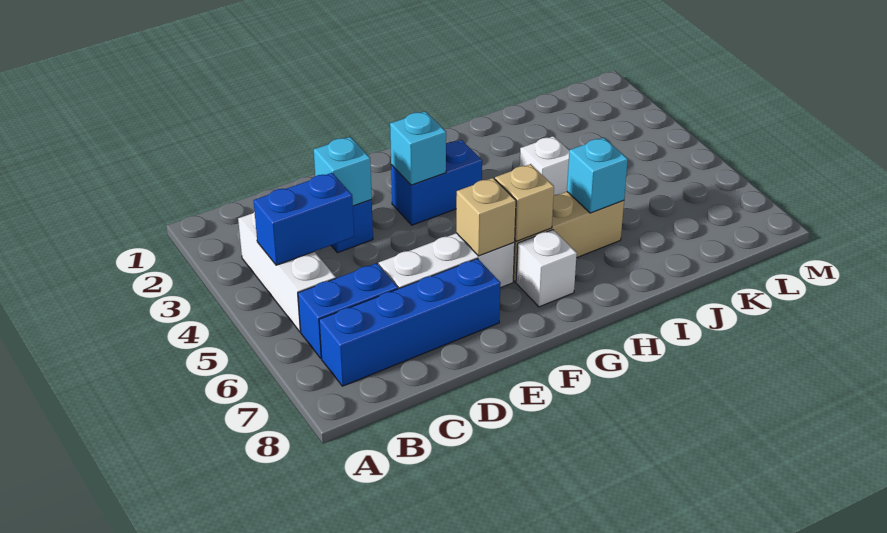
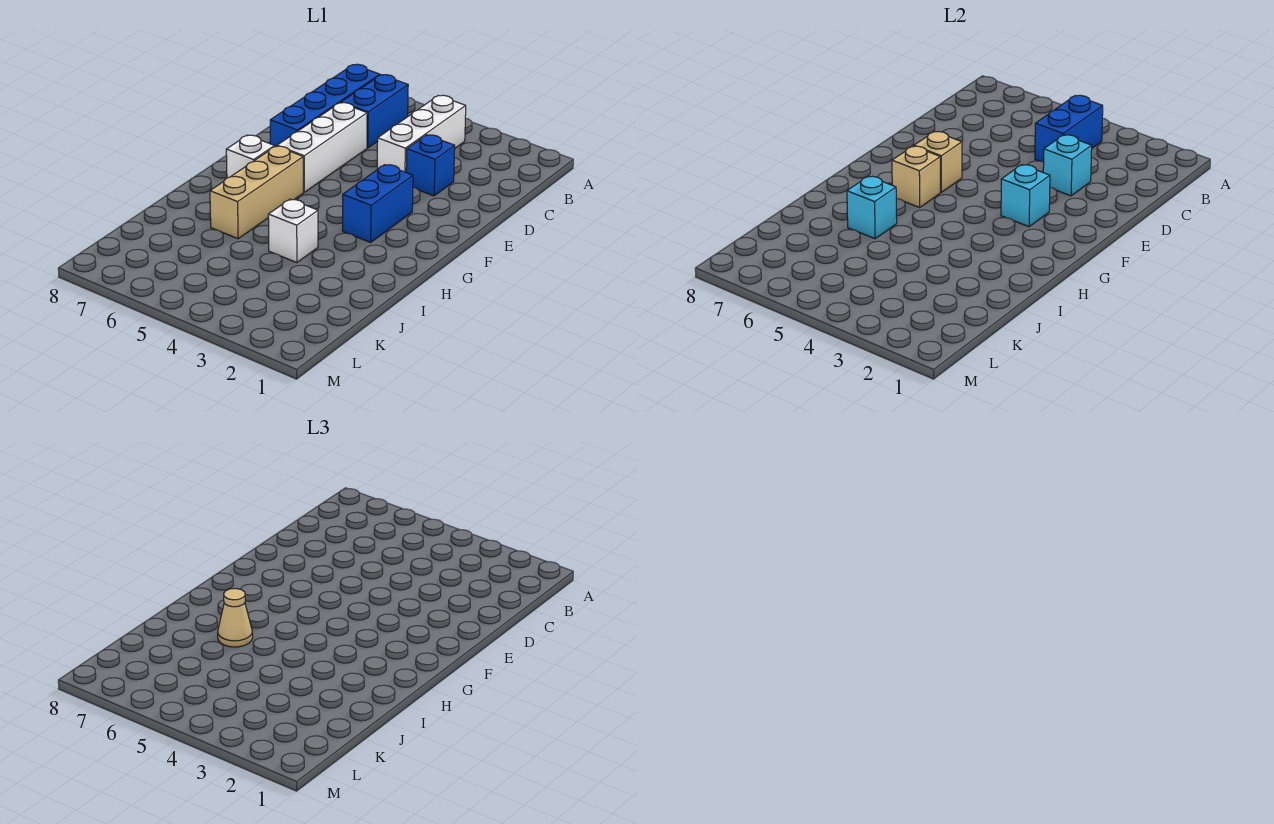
white 1x3 brick [238,212,336,332] -> white 1x3 brick turned to [377,95,466,172]
none -> tan 1x1 cone [218,588,253,647]

